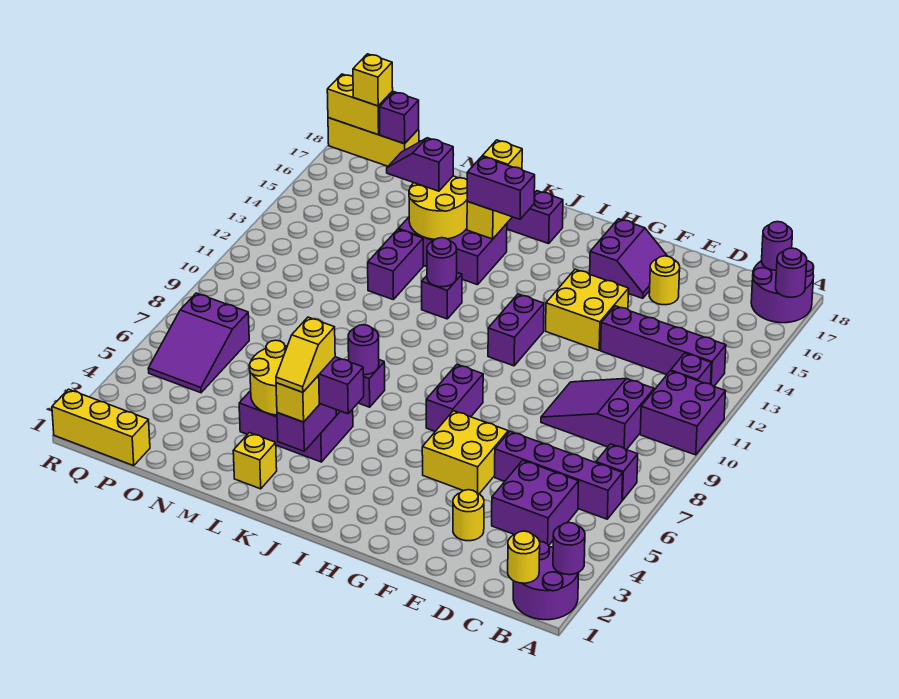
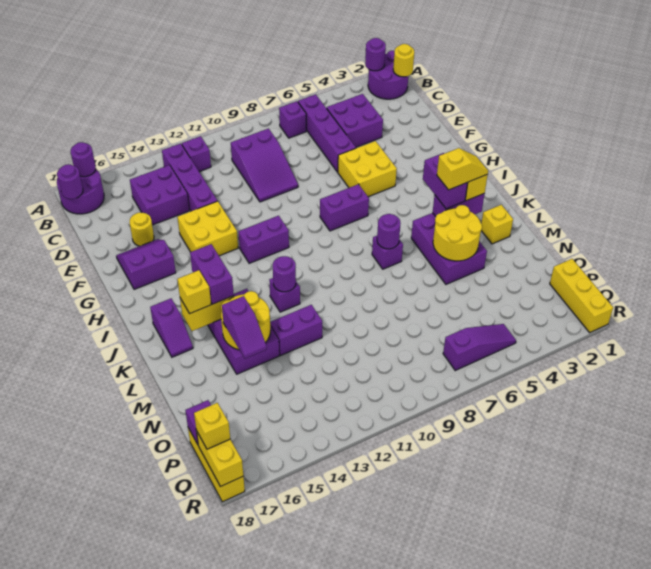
purple 2x2 brick [640,371,726,455] -> purple 2x2 brick moved to [130,165,189,225]
yellow 1x1 round brick [453,490,484,541] -> none
purple 2x3 slope [148,293,249,393] -> purple 1x3 slope [443,324,516,370]

